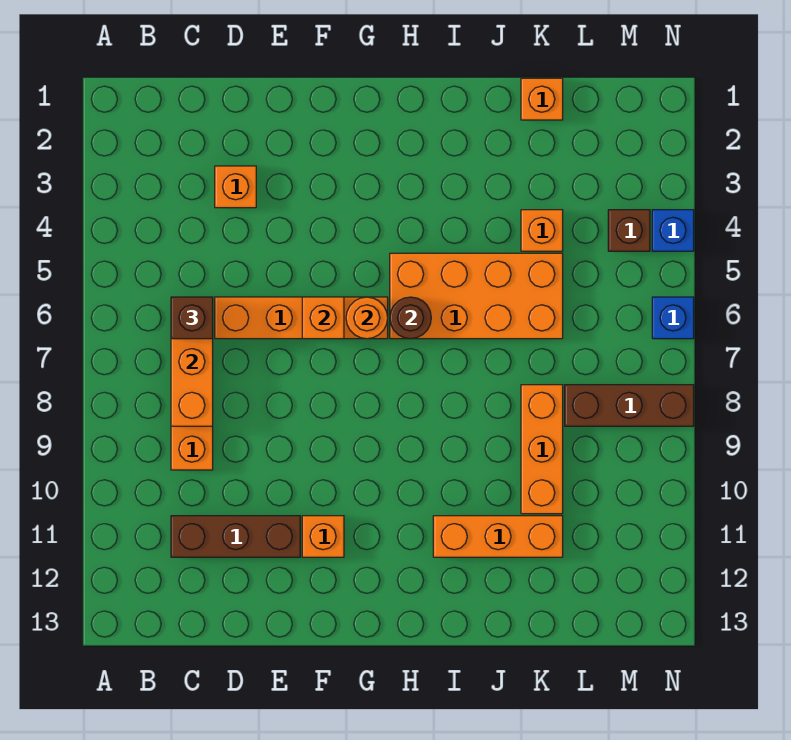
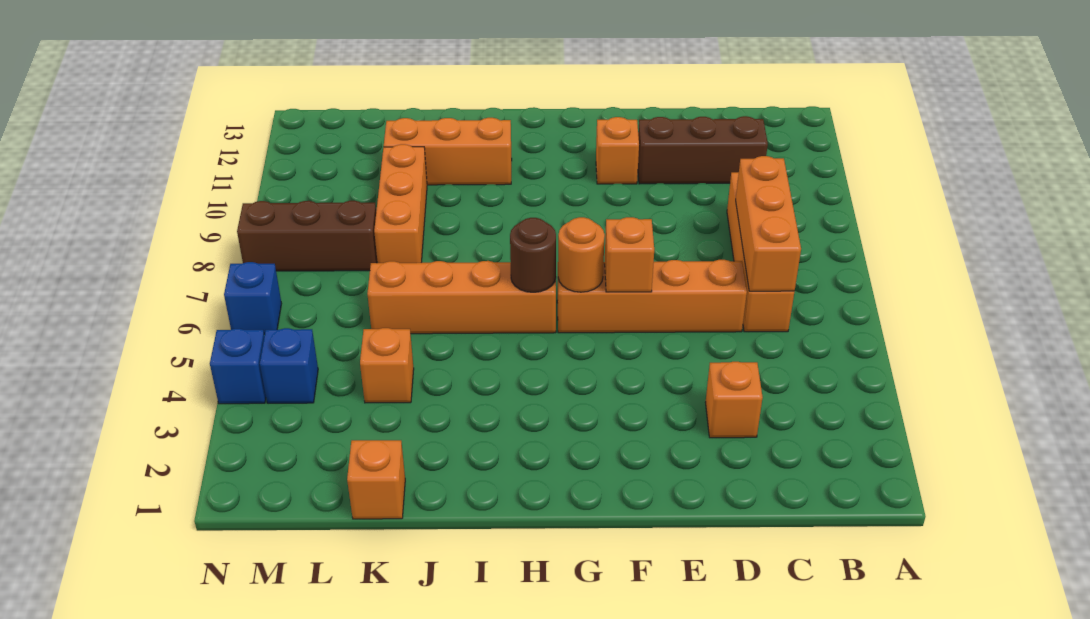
brown 1x1 brick [171,297,213,339] -> none
orange 2x4 brick [390,253,563,339] -> orange 1x4 brick [367,261,556,334]
brown 1x1 brick [608,210,650,251] -> blue 1x1 brick [260,328,318,403]

